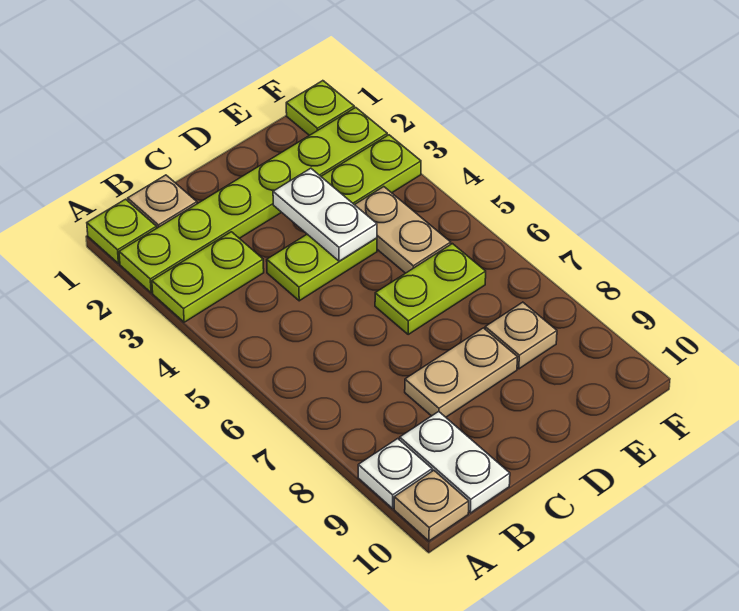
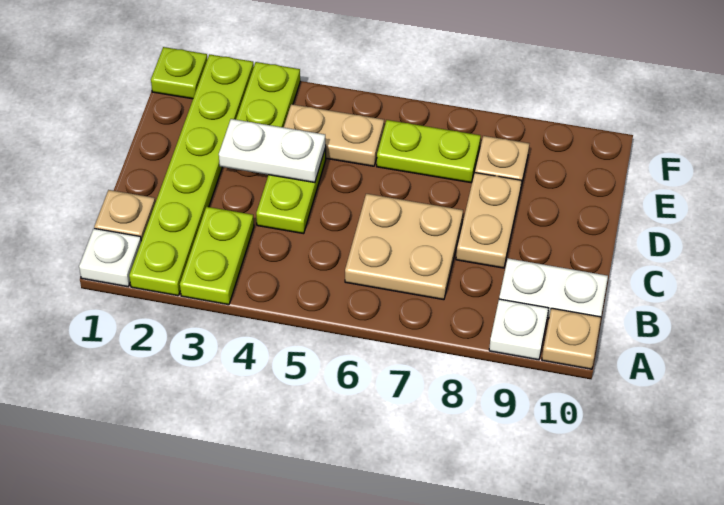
lime 1x1 plate [87,199,157,264] -> white 1x1 plate [79,228,141,287]
none -> tan 2x2 plate [345,194,463,300]
lime 1x2 plate [375,244,486,334] -> lime 1x2 plate turned to [377,120,481,183]

